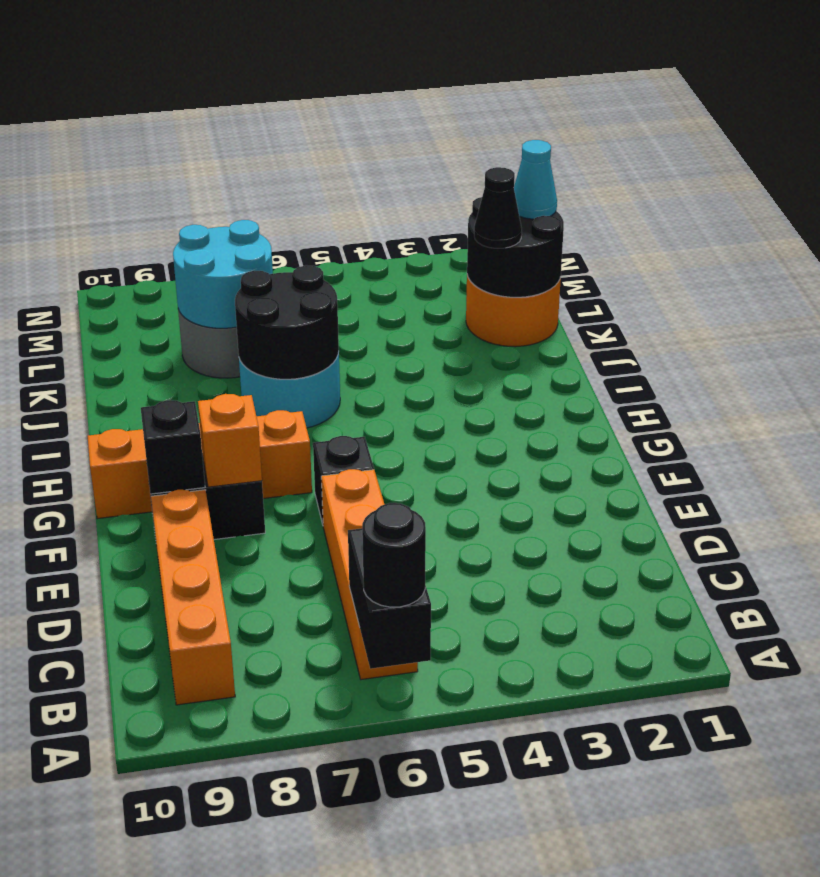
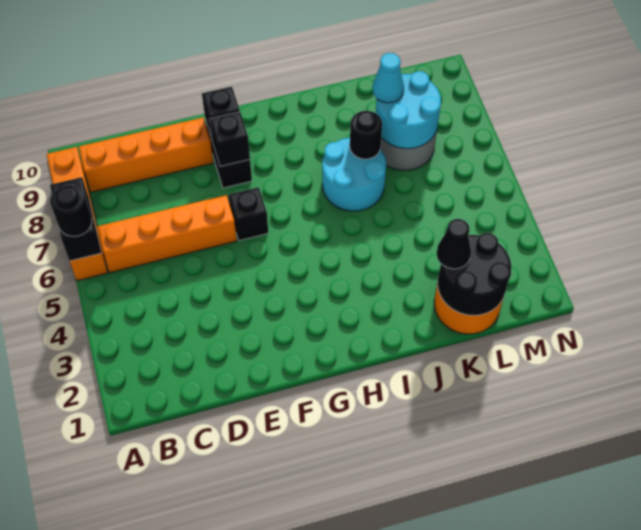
black 1x2 brick [348,528,431,669] -> black 1x2 brick turned to [50,177,101,261]
orange 1x1 brick [198,394,262,487] -> black 1x1 brick [209,112,250,167]
orange 1x4 brick [88,410,312,519] -> orange 1x4 brick moved to [47,147,108,281]
black 2x2 round brick [235,265,339,379] -> black 1x1 round brick [350,111,382,159]
cyan 1x1 cone [514,140,557,219] -> cyan 1x1 cone moved to [372,53,404,103]

